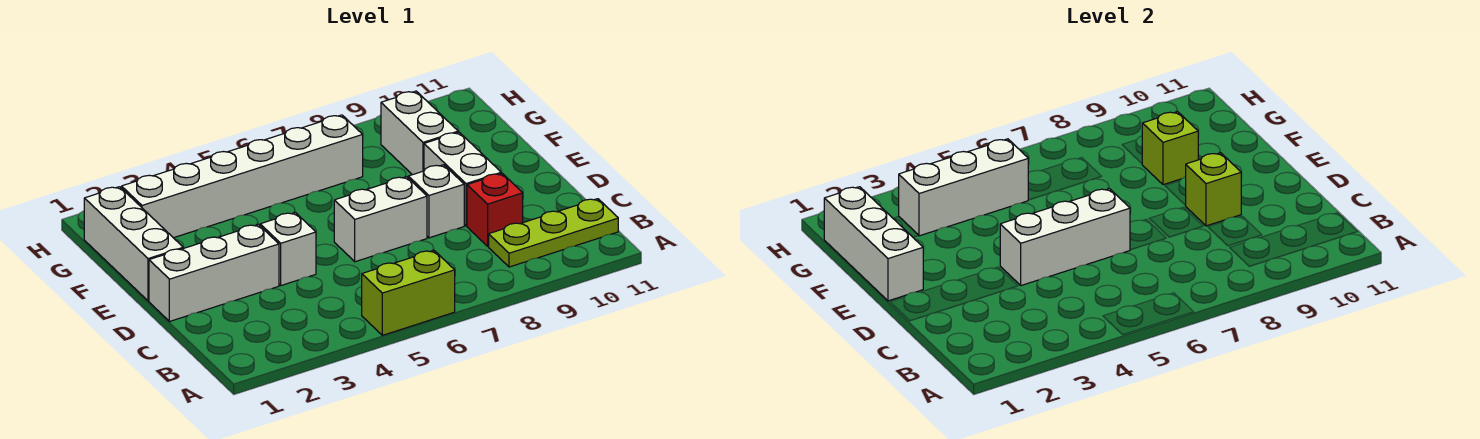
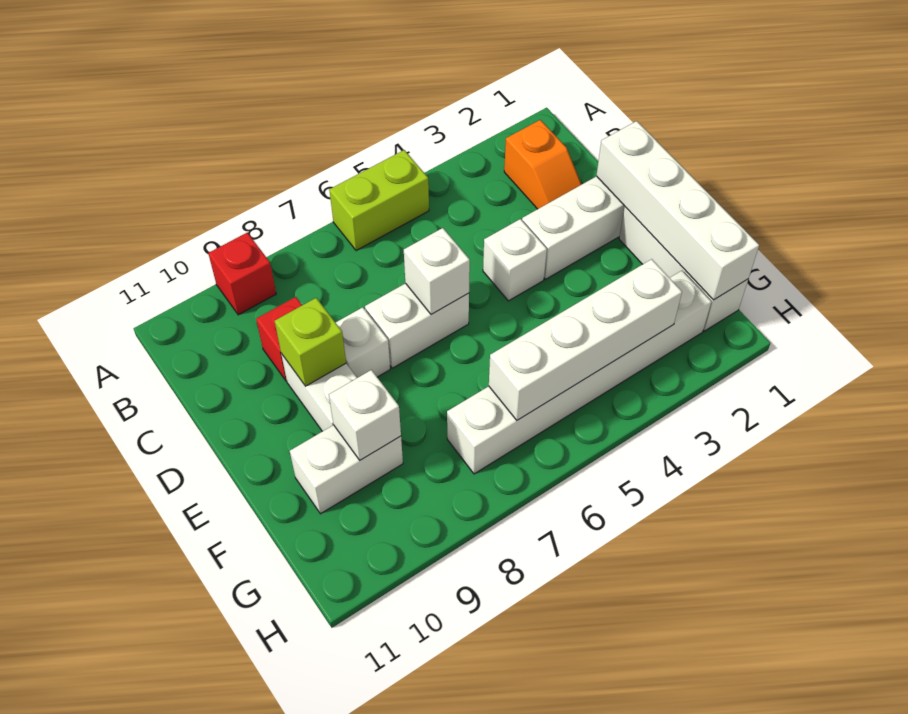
none -> red 1x1 brick [208,233,276,315]
none -> orange 1x2 slope [504,120,582,209]
lime 1x3 plate [489,199,618,267] -> none
white 1x3 brick [1000,189,1130,285] -> white 1x1 brick [404,228,470,315]
white 1x3 brick [824,187,923,301] -> white 1x4 brick [596,121,759,300]
white 1x2 brick [381,91,458,175] -> white 1x2 brick turned to [290,425,403,514]
lime 1x1 brick [1142,112,1198,185] -> white 1x1 brick [329,370,401,460]
white 1x3 brick [899,139,1028,236] -> white 1x4 brick [489,259,682,420]

